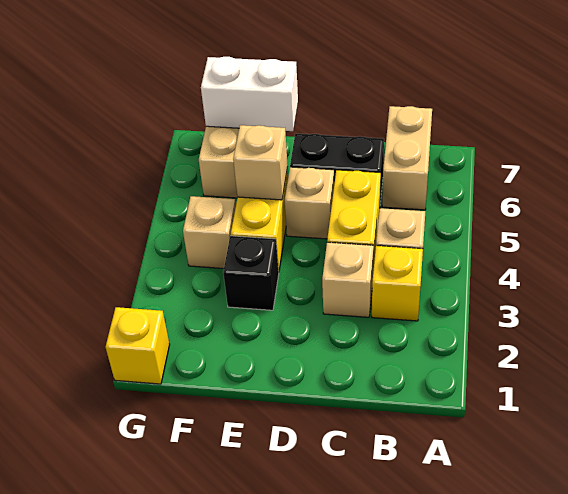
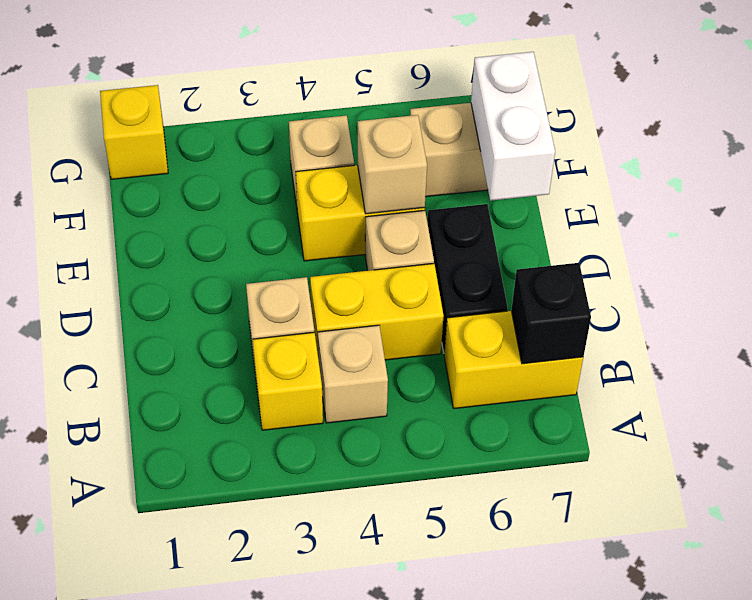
tan 1x2 brick [382,106,432,210] -> yellow 1x2 brick [444,311,583,409]
black 1x1 brick [223,236,279,310] -> black 1x1 brick moved to [511,263,591,364]

